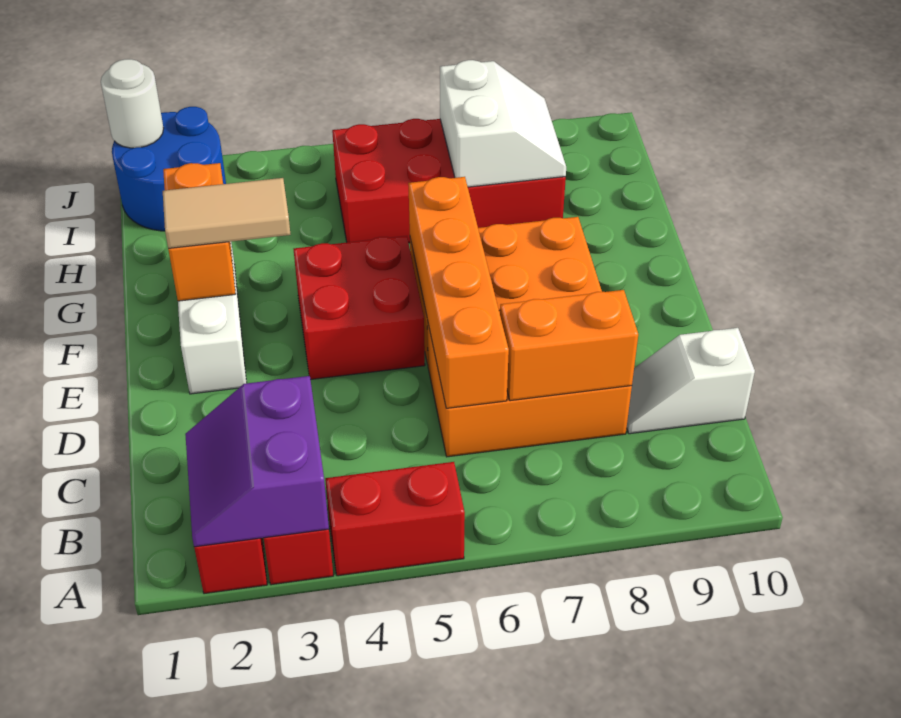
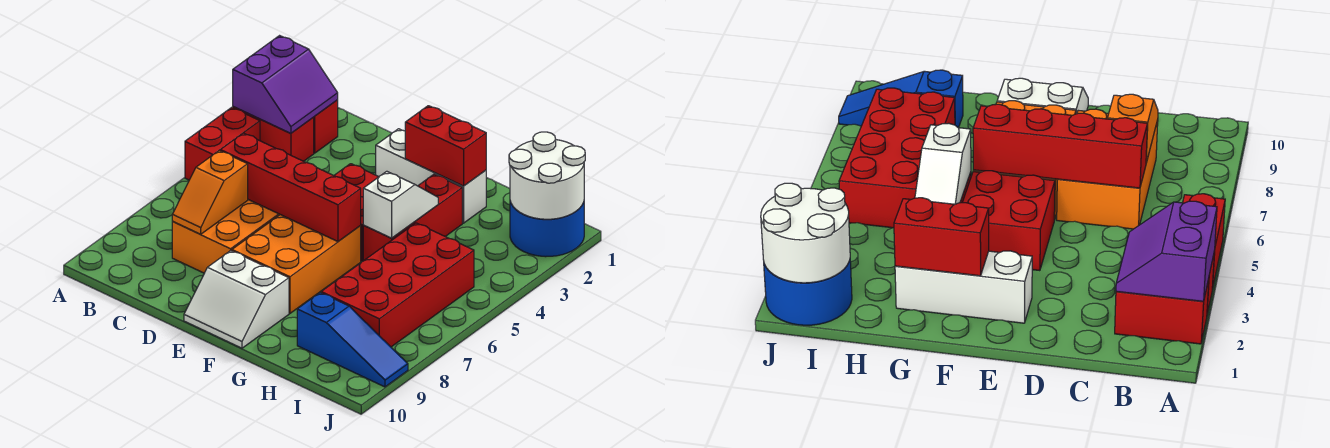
purple 2x2 slope [185,376,329,547] -> purple 2x2 slope turned to [233,36,338,134]
orange 1x4 brick [408,177,509,408] -> red 1x4 brick [220,133,361,242]
orange 1x2 brick [500,290,638,401] -> orange 1x2 slope [172,151,248,234]
white 1x2 slope [627,328,755,434] -> white 1x2 slope moved to [363,171,438,238]
orange 1x2 brick [163,163,235,301] -> red 1x2 brick [405,106,486,186]
tan 1x2 tile [163,178,291,248] -> none
none -> red 1x3 brick [363,174,462,261]
white 2x2 slope [440,60,566,187] -> white 2x2 slope moved to [184,251,289,348]
none -> blue 1x3 slope [297,293,408,387]
white 1x1 round brick [101,59,164,148] -> white 2x2 round brick [509,132,585,219]

